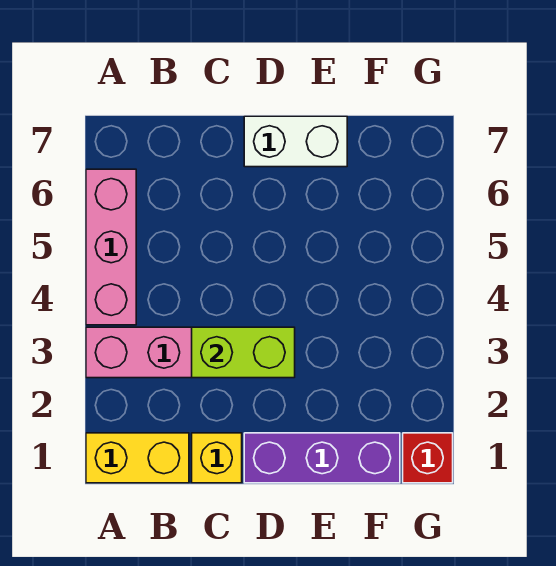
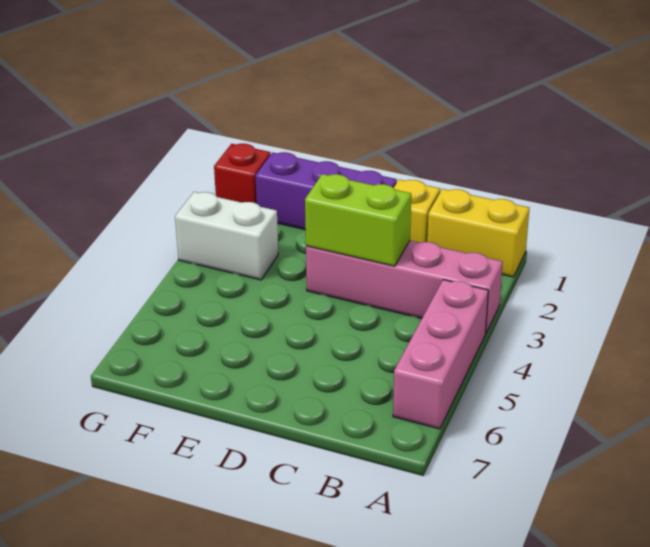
white 1x2 brick [244,116,347,167] -> white 1x2 brick moved to [175,192,278,280]

